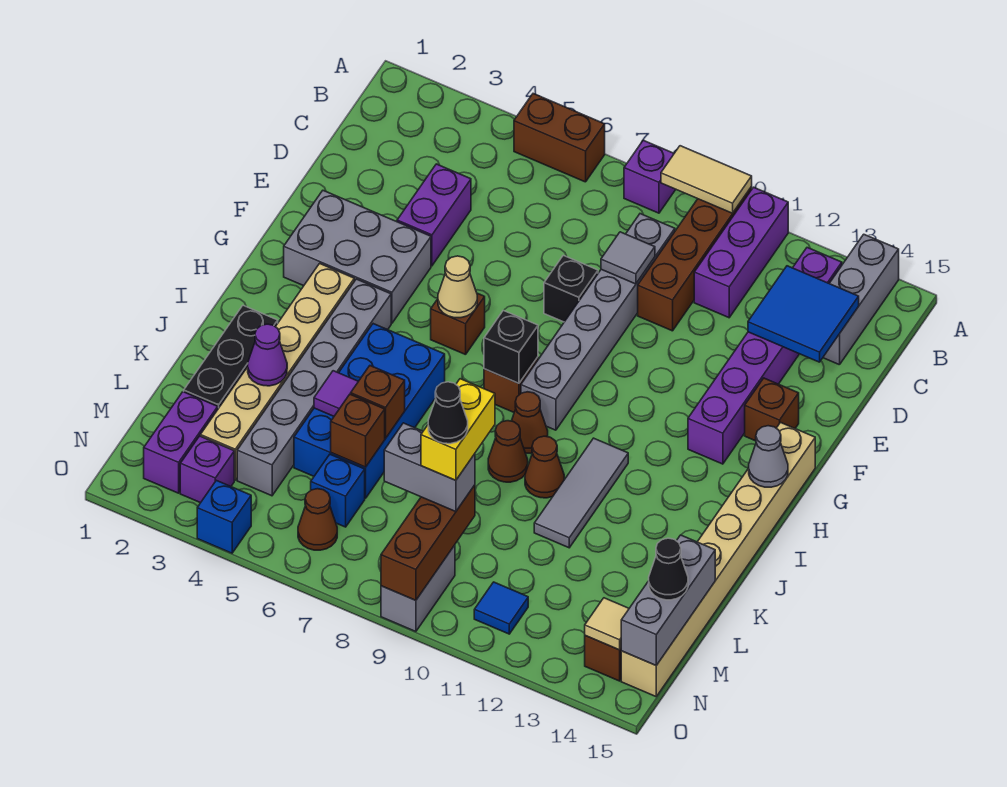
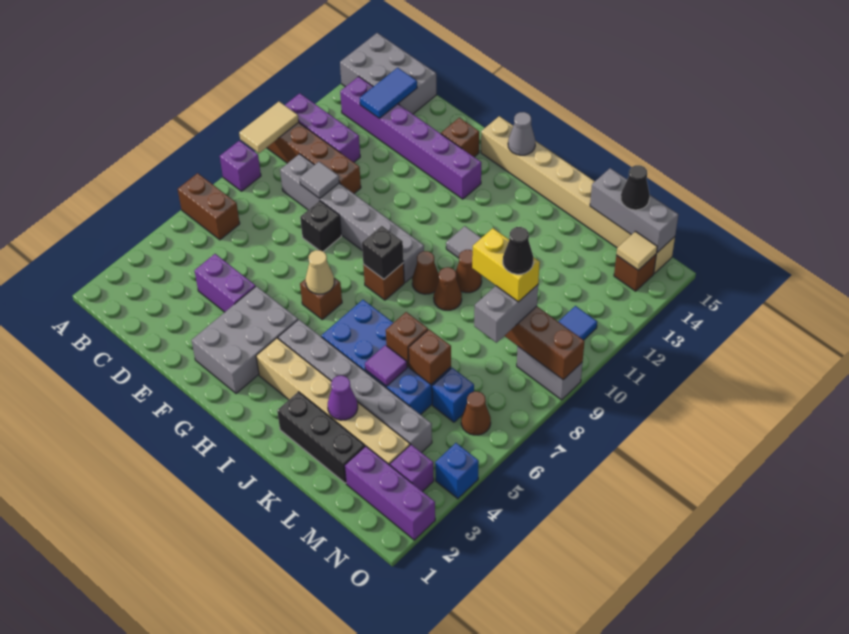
brown 1x2 brick [514,94,605,182] -> brown 1x2 brick turned to [178,173,240,240]
grey 1x3 brick [823,234,899,365] -> grey 2x3 brick [340,33,436,114]
blue 2x2 tile [748,266,859,362] -> blue 1x2 tile [360,68,417,119]
purple 1x2 brick [144,392,218,493] -> purple 1x3 brick [345,446,435,540]

